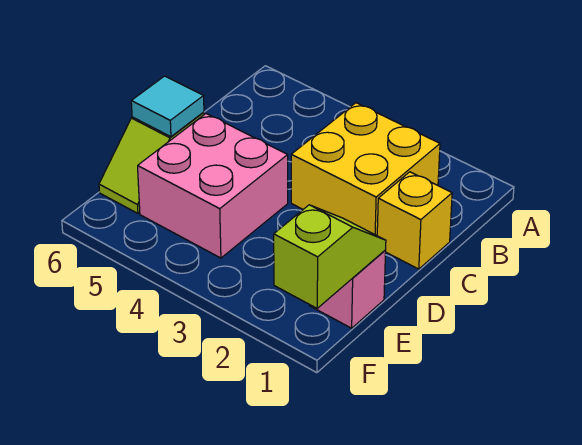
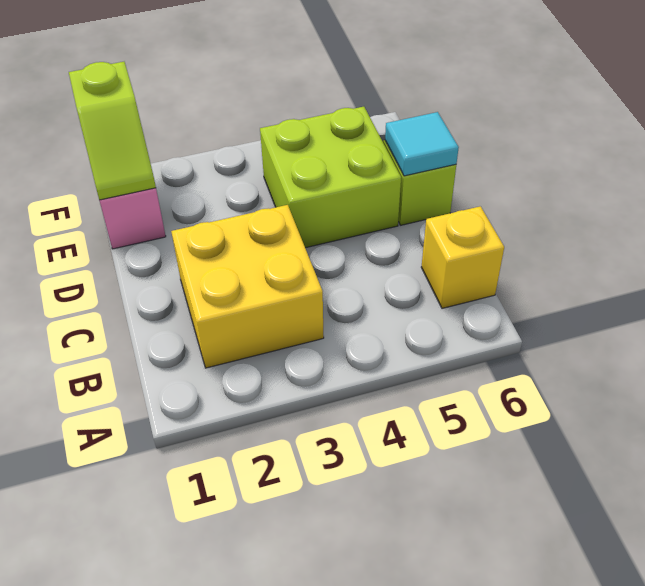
yellow 1x1 brick [377,172,452,269] -> yellow 1x1 brick moved to [421,206,504,308]
pink 2x2 brick [138,114,288,258] -> lime 2x2 brick [260,107,401,248]

